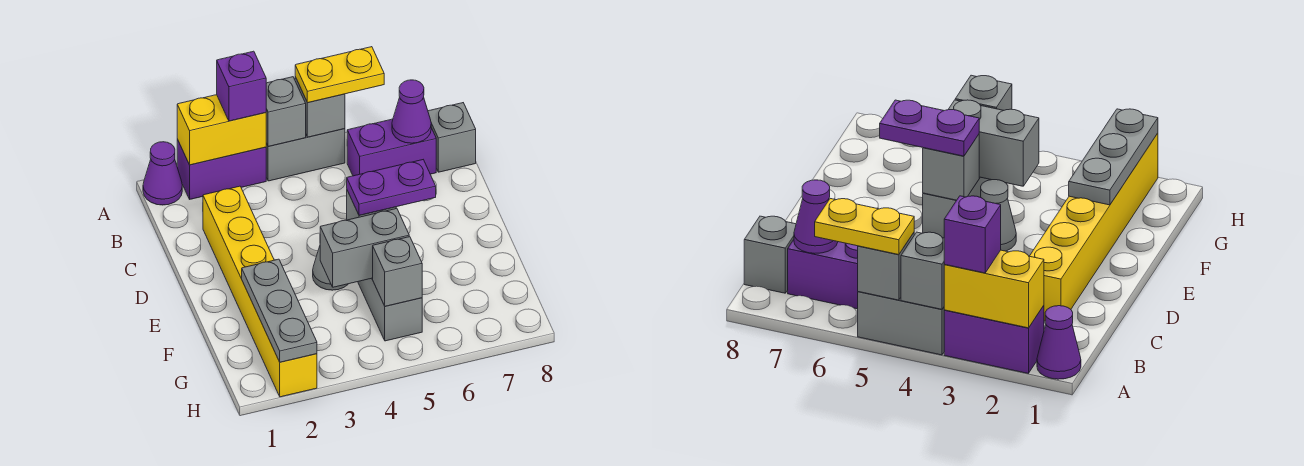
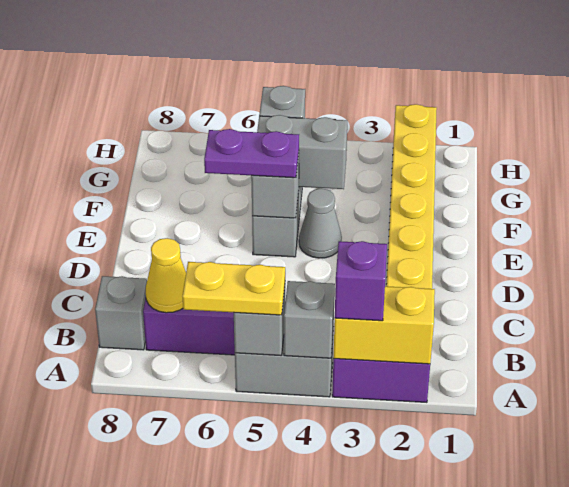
purple 1x1 cone [143,142,182,205] -> none
purple 1x1 cone [392,80,431,143] -> yellow 1x1 cone [146,238,186,313]
grey 1x3 plate [242,259,317,362] -> none

